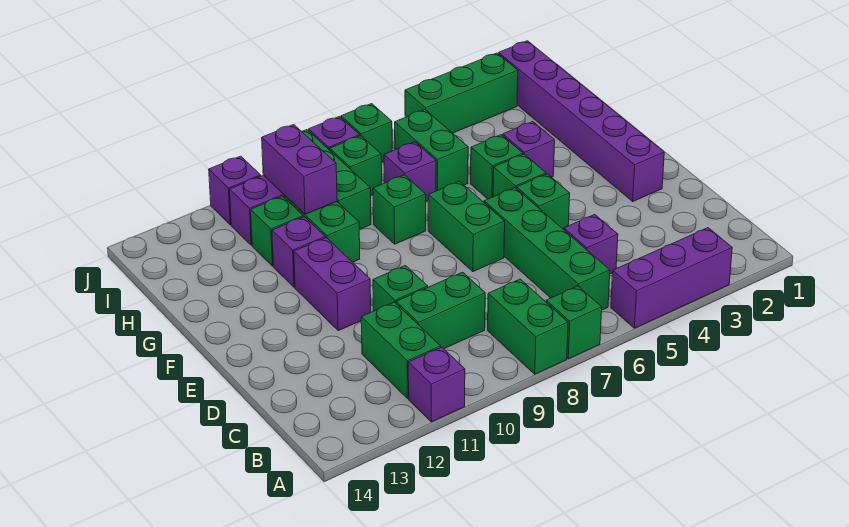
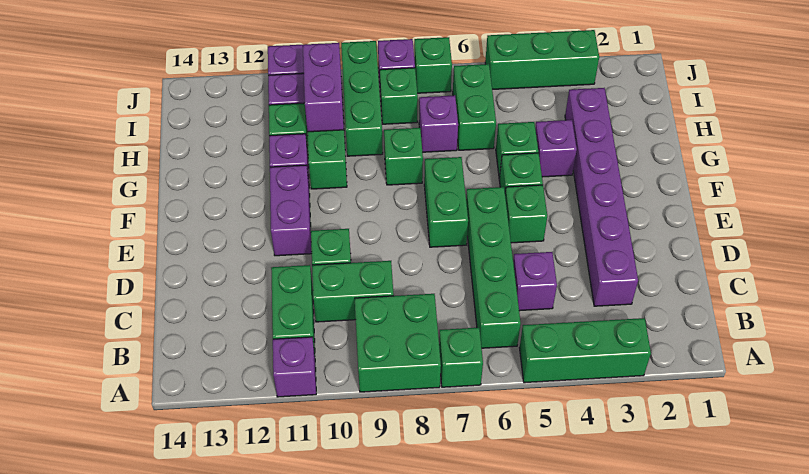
purple 1x3 brick [611,228,732,328] -> green 1x3 brick [520,318,651,383]
green 1x2 brick [488,279,568,374] -> green 2x2 brick [355,294,441,392]
purple 1x6 brick [498,41,664,201] -> purple 1x6 brick moved to [565,88,638,306]

